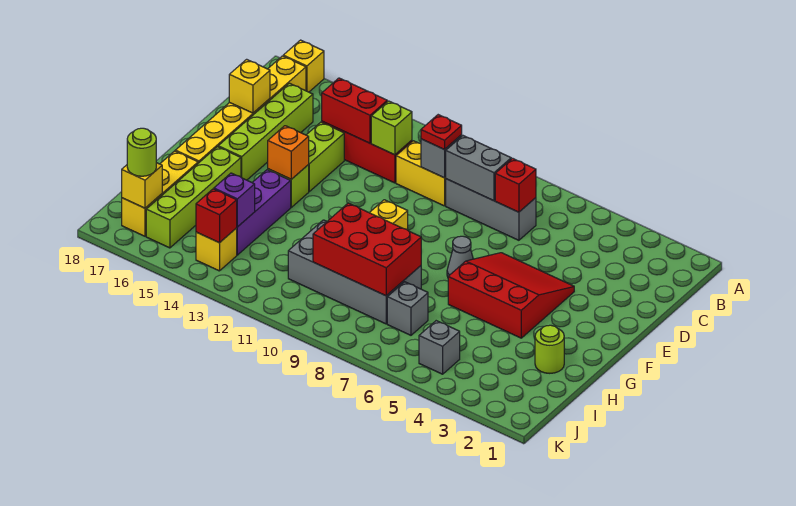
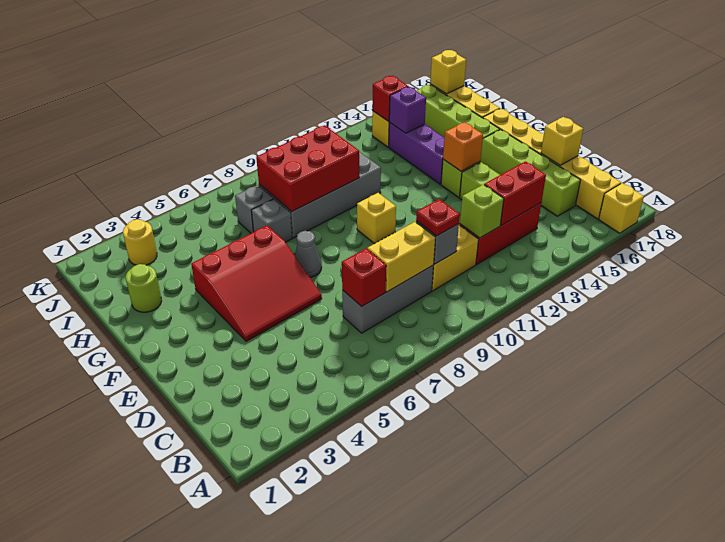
grey 1x2 brick [446,136,511,201] -> yellow 1x2 brick [367,222,435,292]
none -> yellow 1x1 round brick [123,219,157,265]
grey 1x1 brick [419,321,460,374] -> grey 1x1 brick moved to [251,199,292,242]
lime 1x1 round brick [127,128,156,176] -> none

